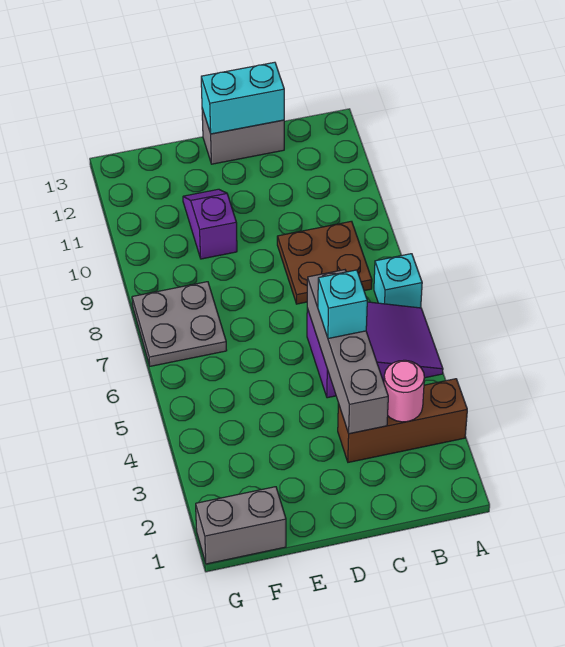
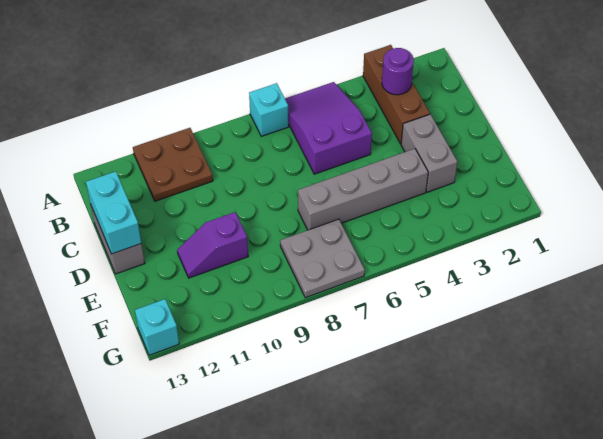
pink 1x1 round brick [384,360,424,422] -> purple 1x1 round brick [382,48,414,95]
brown 2x2 plate [277,221,372,304] -> brown 2x2 plate moved to [133,128,213,201]
grey 1x4 brick [307,270,388,434] -> grey 1x4 brick moved to [298,149,428,230]
cyan 1x1 brick [318,270,367,339] -> cyan 1x1 brick moved to [135,299,179,355]
grey 1x2 brick [196,487,286,564] -> grey 1x2 brick moved to [401,114,457,192]

